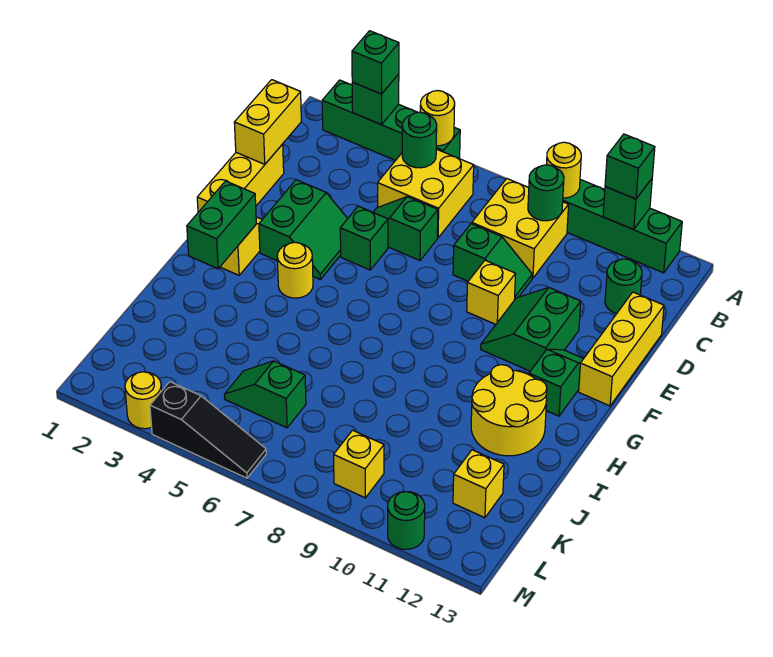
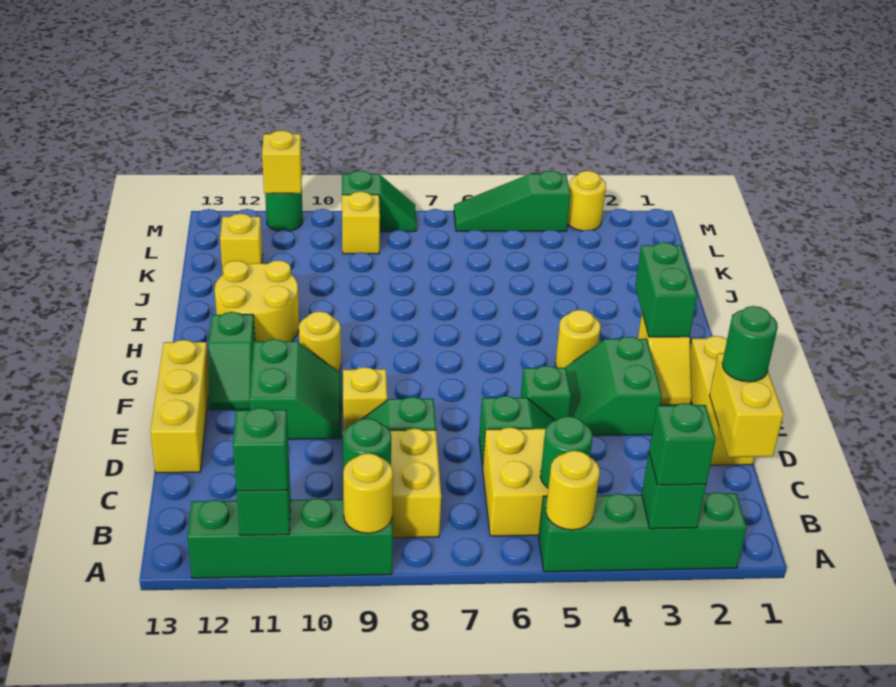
green 1x1 round brick [605,259,642,314] -> green 1x1 round brick moved to [722,306,778,382]
none -> yellow 1x1 round brick [299,311,341,372]
green 1x2 slope [224,361,306,428] -> green 1x2 slope moved to [342,171,417,232]
black 1x3 slope [150,382,266,478] -> green 1x3 slope [454,171,571,231]
none -> yellow 1x1 brick [262,130,302,193]

